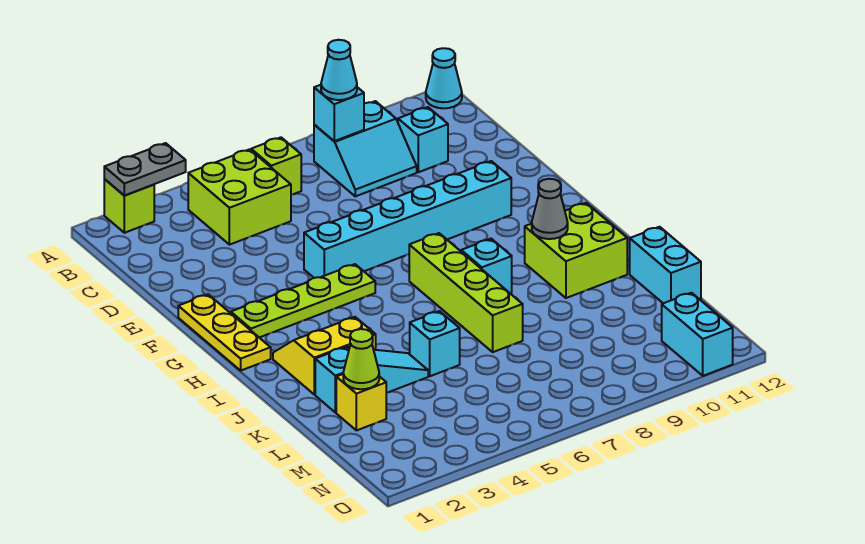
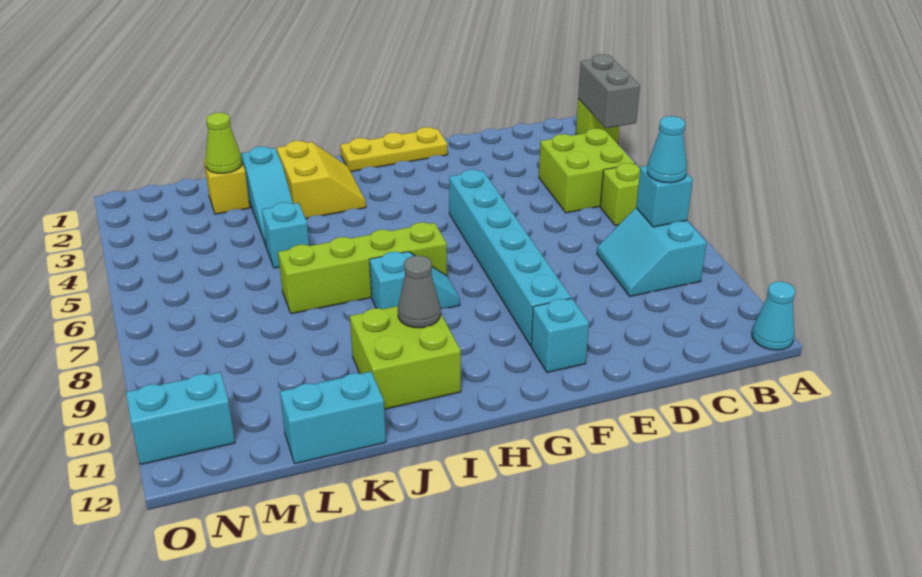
grey 1x2 plate [104,143,186,195] -> grey 1x2 brick [578,54,640,128]
cyan 1x1 brick [398,107,448,172] -> cyan 1x1 brick moved to [531,298,589,372]
lime 1x4 plate [231,264,375,338] -> none

